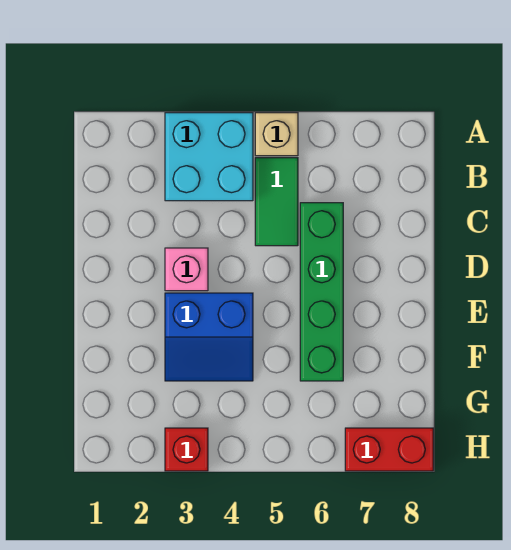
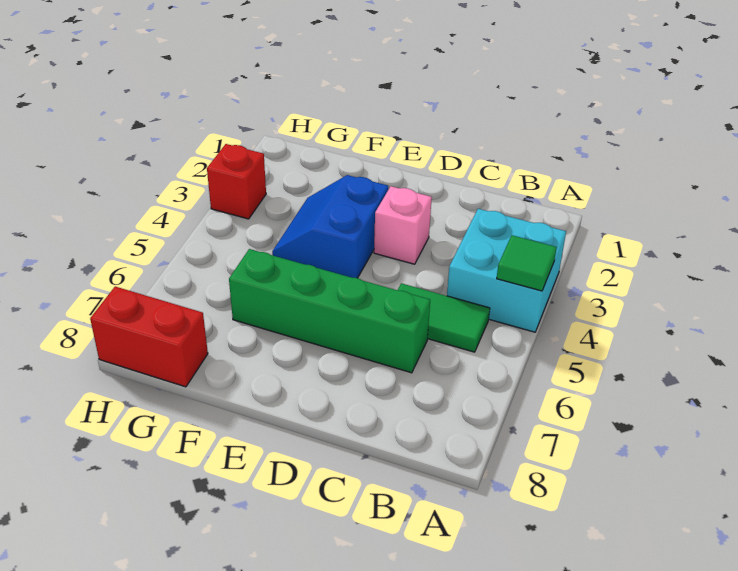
none -> green 1x1 tile [497,235,557,291]
tan 1x1 brick [255,113,298,156] -> none
red 1x2 brick [345,428,433,471] -> red 1x2 brick turned to [90,287,208,387]

